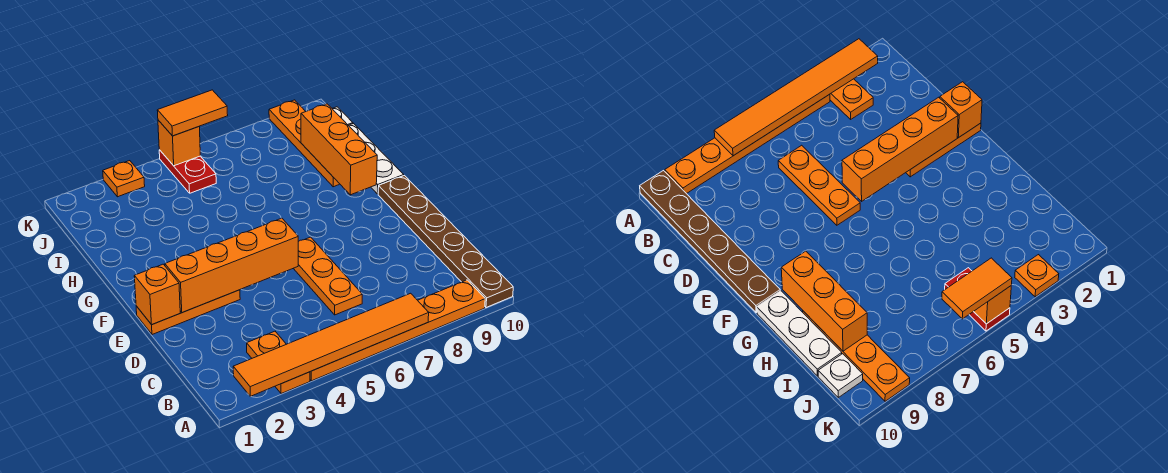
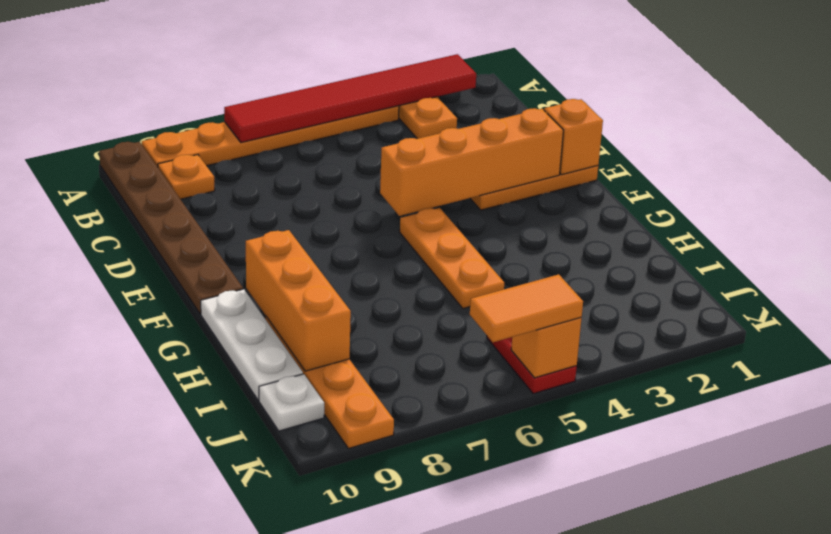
orange 1x6 tile [233,293,429,396] -> red 1x6 tile [224,54,476,143]
orange 1x3 plate [293,237,362,315] -> orange 1x3 plate moved to [400,208,504,308]
orange 1x1 plate [103,161,145,197] -> orange 1x1 plate moved to [158,155,215,199]

